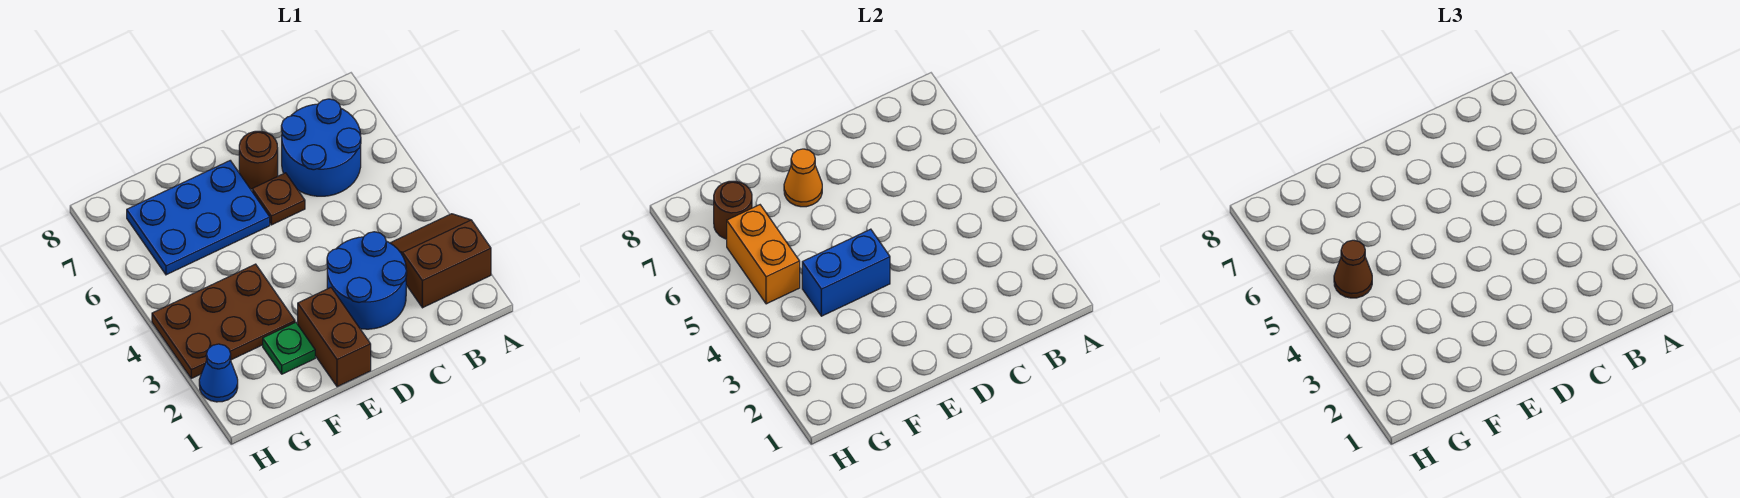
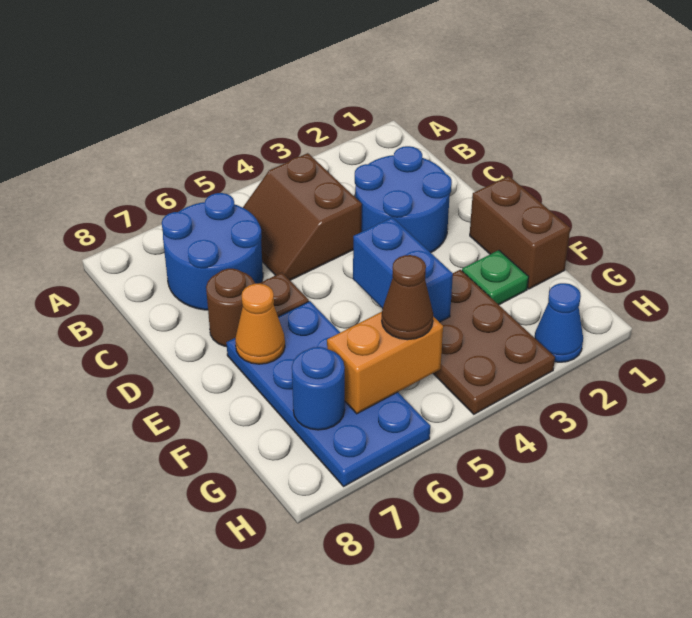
brown 2x2 slope [391,214,491,308] -> brown 2x2 slope moved to [243,153,362,280]
brown 1x2 brick [298,288,371,387] -> brown 1x2 brick turned to [470,176,570,289]
blue 2x3 plate [127,161,270,275] -> blue 2x4 plate [226,301,430,486]
brown 1x1 round brick [714,181,752,239] -> blue 1x1 round brick [292,347,345,430]

